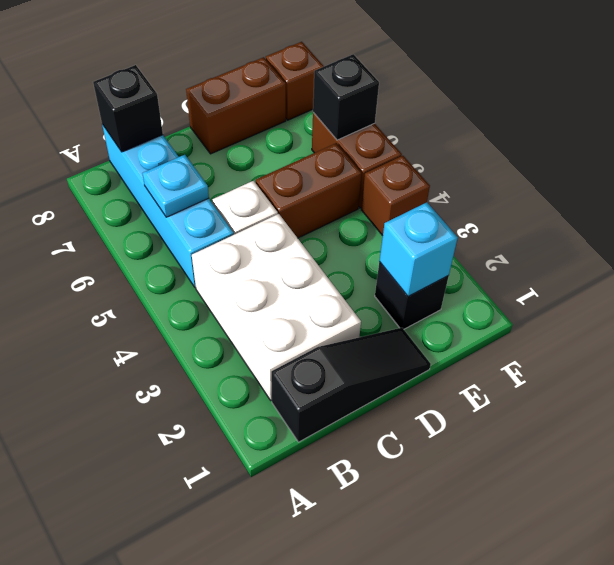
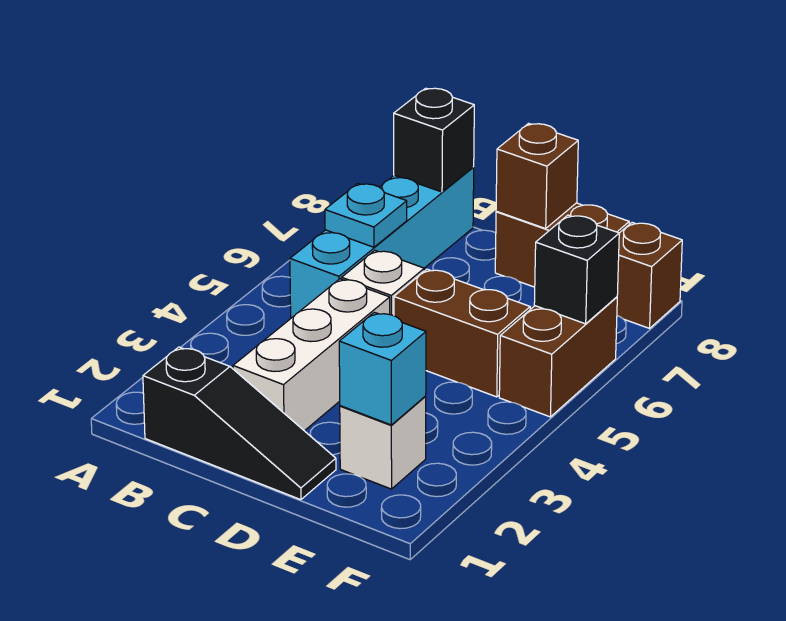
white 2x3 brick [192,214,361,400] -> white 1x3 brick [233,279,390,431]
black 1x1 brick [375,262,449,329] -> white 1x1 brick [340,397,426,489]
brown 1x1 brick [361,156,430,236] -> brown 1x1 brick moved to [496,123,578,229]

